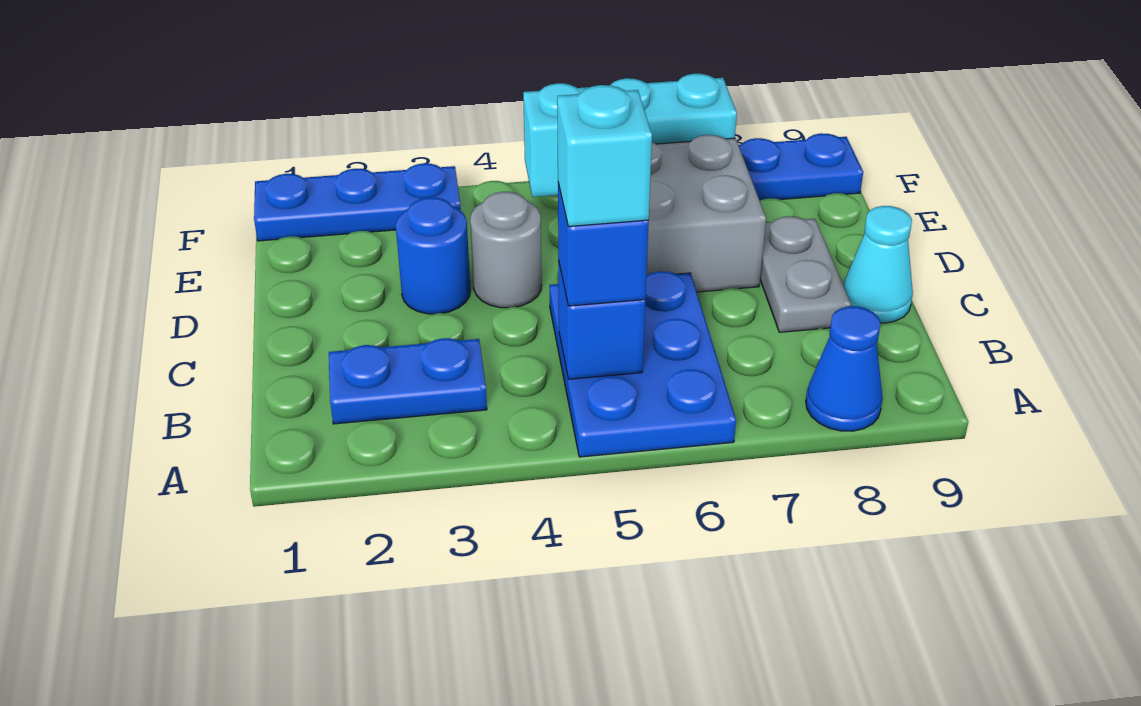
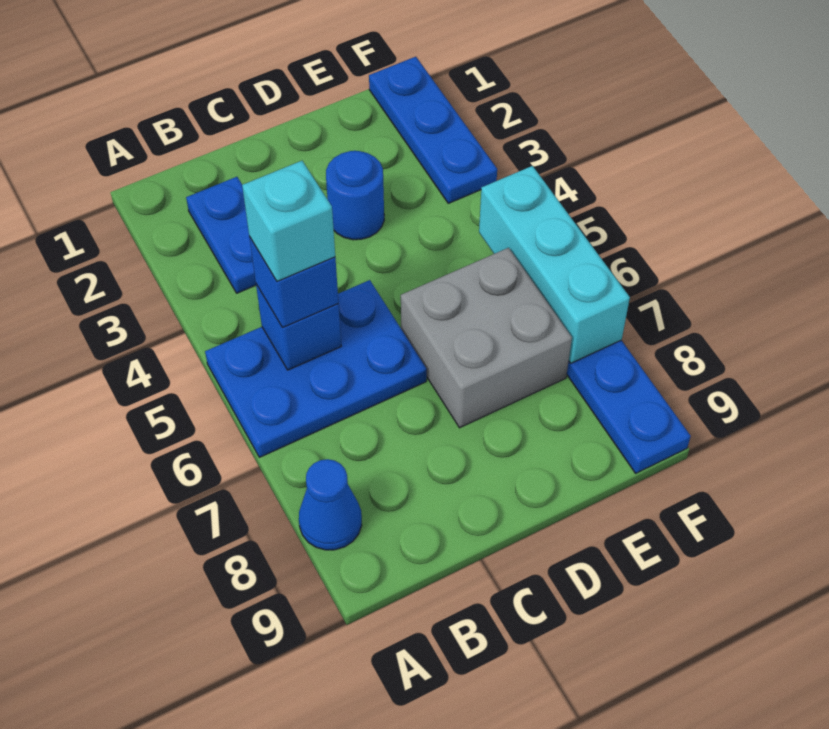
grey 1x2 plate [760,216,851,332] -> none
cyan 1x1 cone [843,206,913,323] -> none
grey 1x1 round brick [470,192,542,308] -> none

